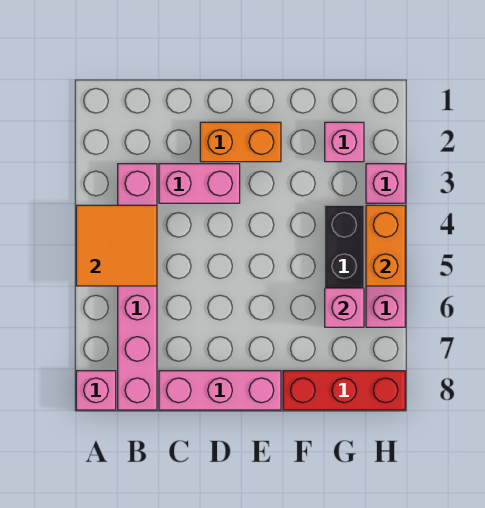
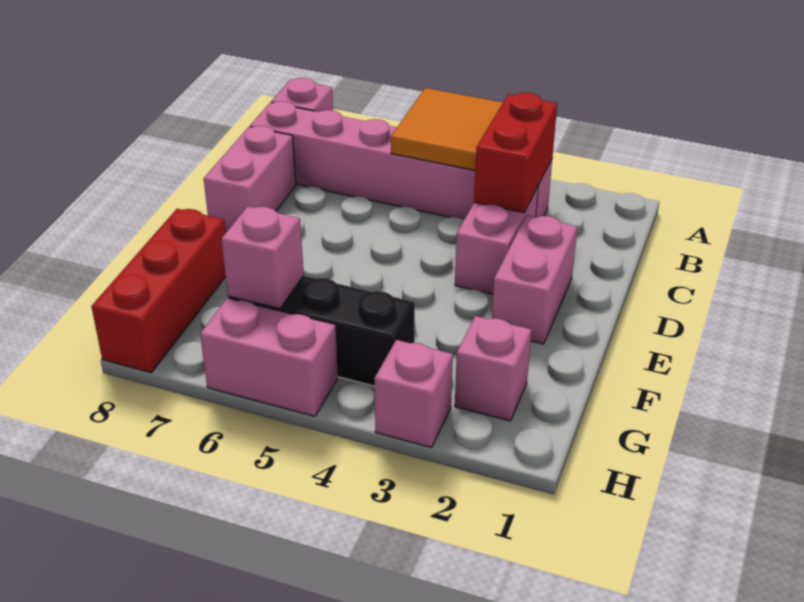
none -> red 1x2 brick [474,93,557,213]
pink 1x3 brick [159,371,281,410] -> pink 1x2 brick [204,126,296,232]
orange 1x2 brick [200,122,281,162] -> pink 1x2 brick [492,215,577,344]
orange 1x2 brick [366,205,405,286] -> none

